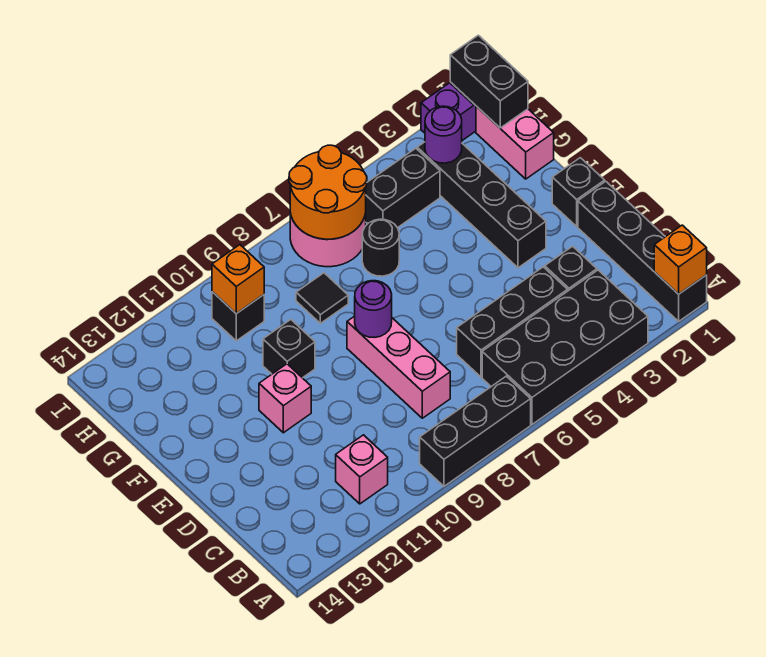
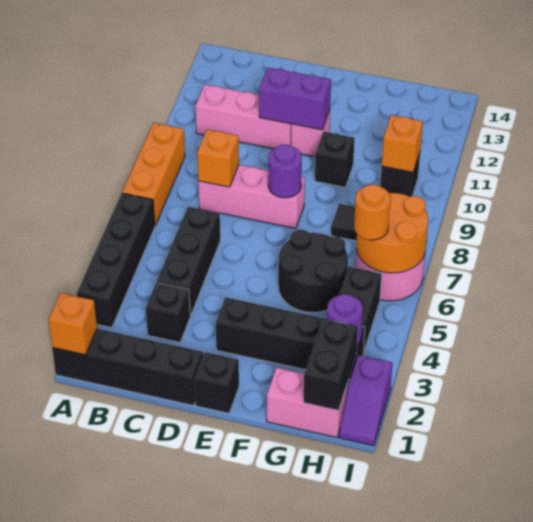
black 2x4 brick [482,270,648,424] -> black 1x4 brick [77,193,155,328]
black 1x3 brick [420,376,531,486] -> orange 1x3 brick [122,123,185,225]
pink 1x1 brick [336,435,388,504] -> pink 1x3 brick [195,85,291,149]
none -> orange 1x1 brick [197,130,239,187]
none -> purple 1x2 brick [259,68,331,130]
black 1x1 round brick [362,219,399,276] -> black 2x2 round brick [278,230,348,313]
black 1x2 brick [450,35,528,128] -> black 1x2 brick turned to [304,319,358,410]
none -> orange 1x1 round brick [354,185,391,240]

